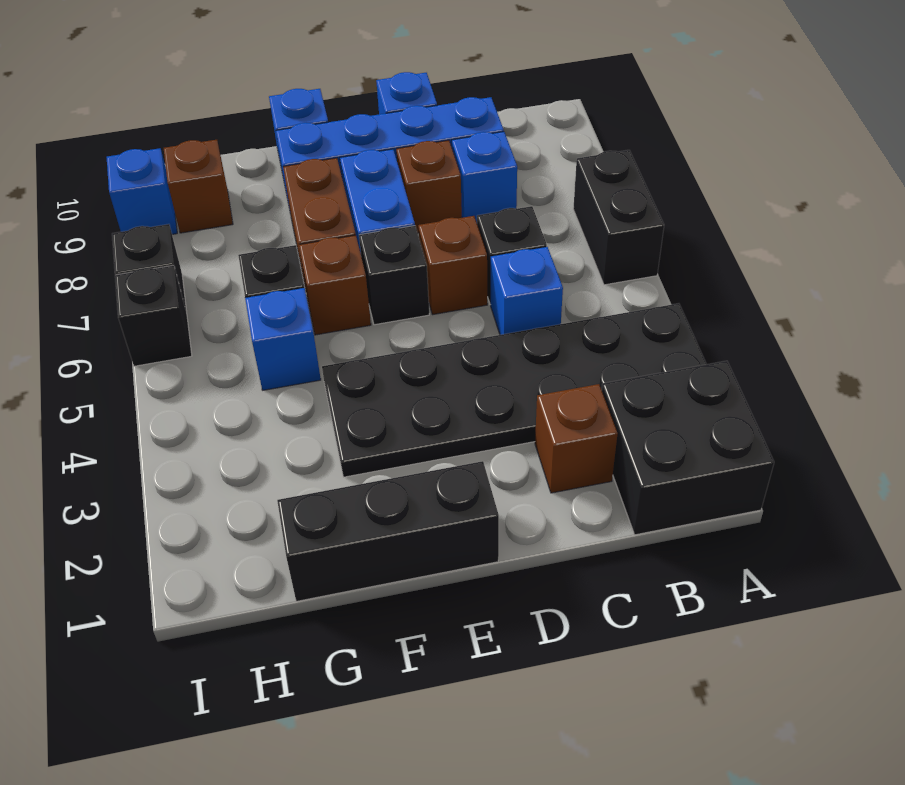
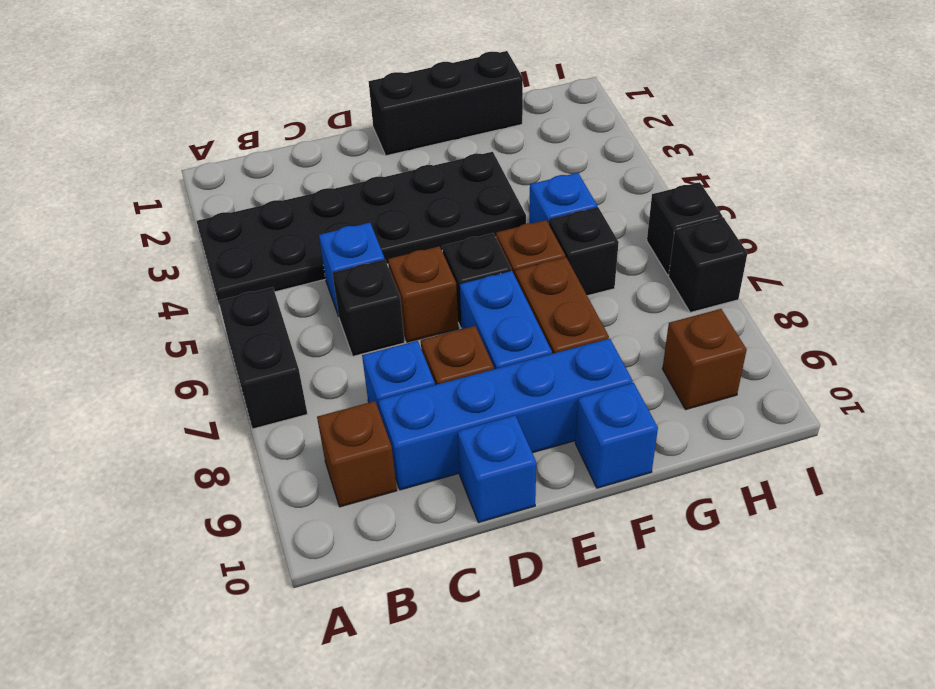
black 2x2 brick [602,361,774,535] -> none
brown 1x1 brick [535,384,618,493] -> brown 1x1 brick moved to [317,401,397,507]
blue 1x1 brick [107,148,177,234] -> none

